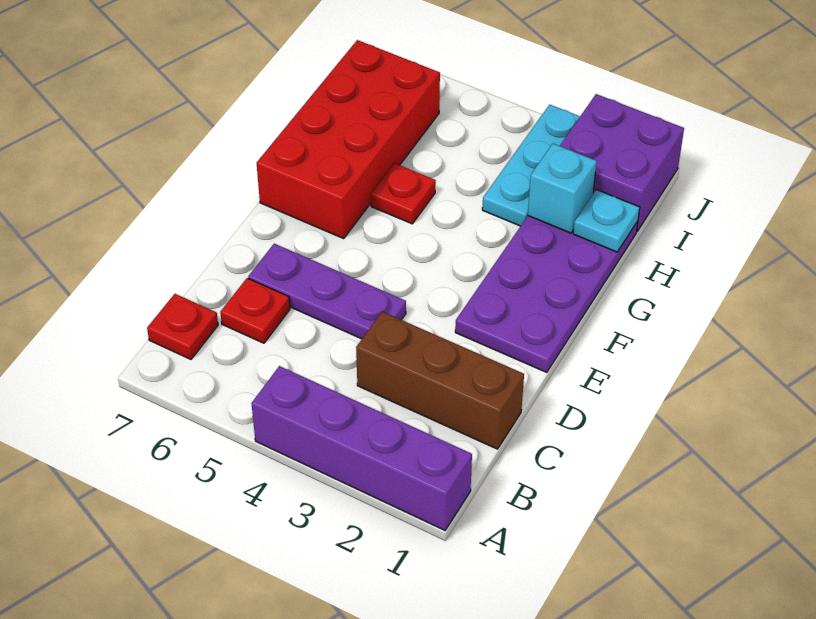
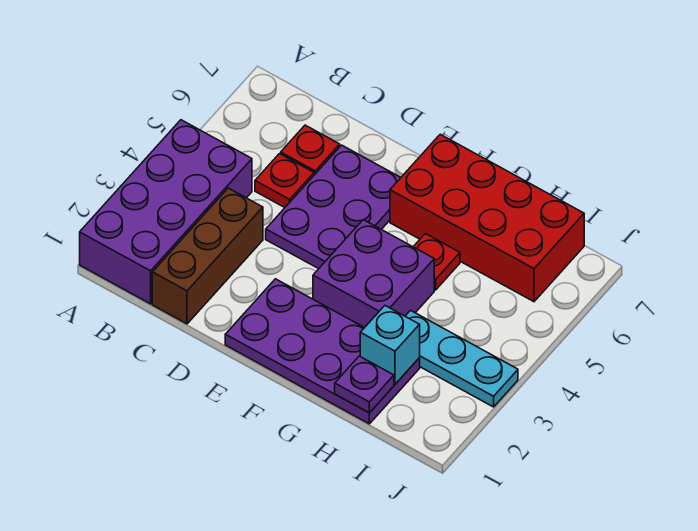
purple 1x4 brick [251,366,472,530] -> purple 2x4 brick [80,120,252,304]
red 1x1 plate [147,294,218,359] -> red 1x1 plate moved to [255,154,314,208]
purple 1x3 plate [248,244,406,339] -> purple 2x3 plate [266,145,401,269]
cyan 1x1 plate [573,190,640,252] -> purple 1x1 plate [335,356,394,413]
purple 2x2 brick [560,94,684,231] -> purple 2x2 brick moved to [313,220,434,328]

